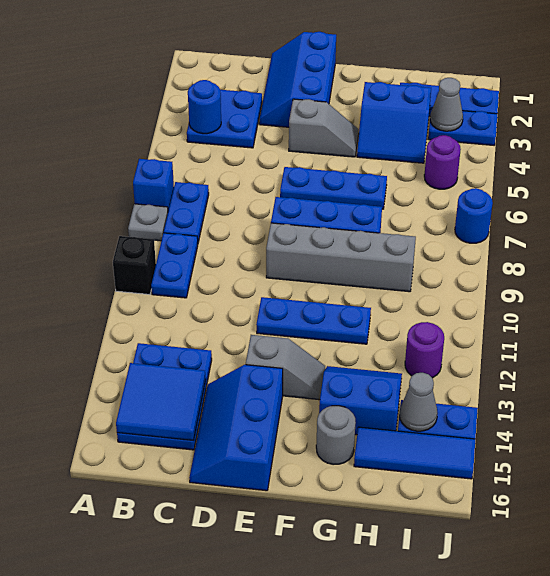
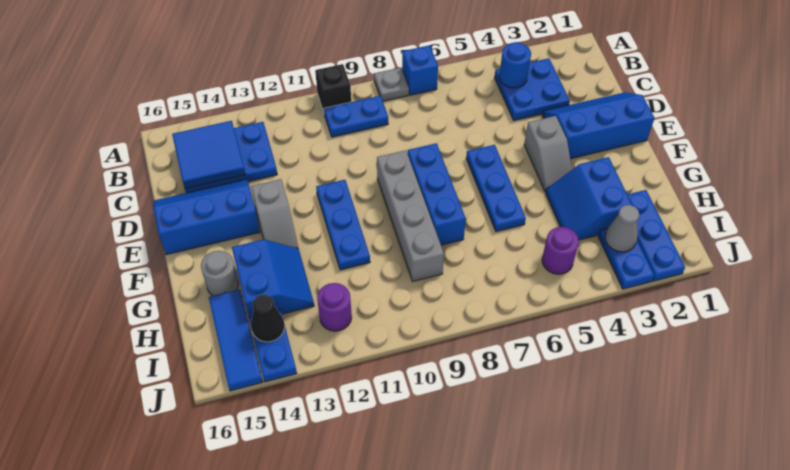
blue 1x2 plate [164,182,209,242] -> none
grey 1x1 cone [400,373,438,431] -> black 1x1 cone [251,295,285,342]
blue 1x1 round brick [455,188,493,243] -> none

